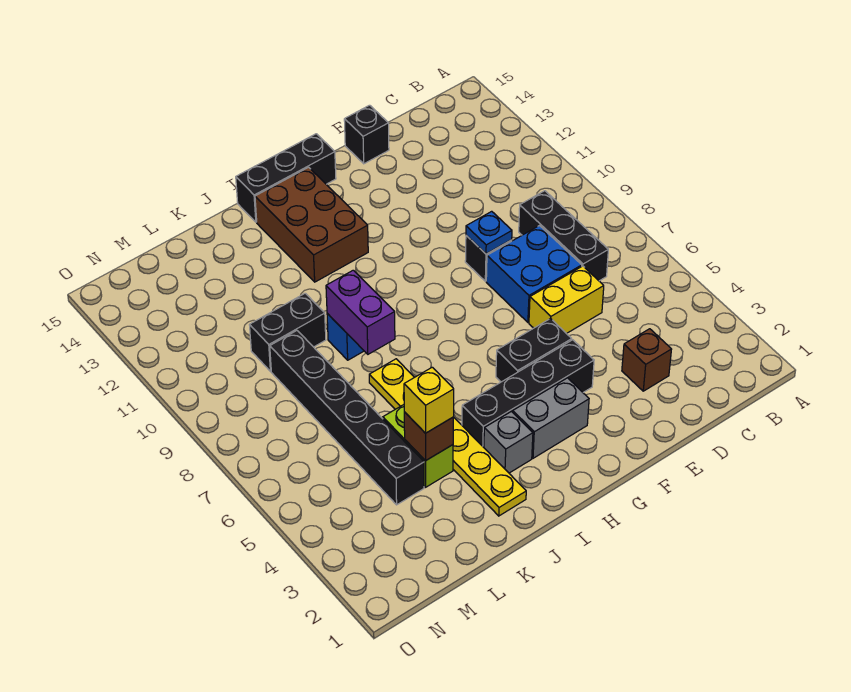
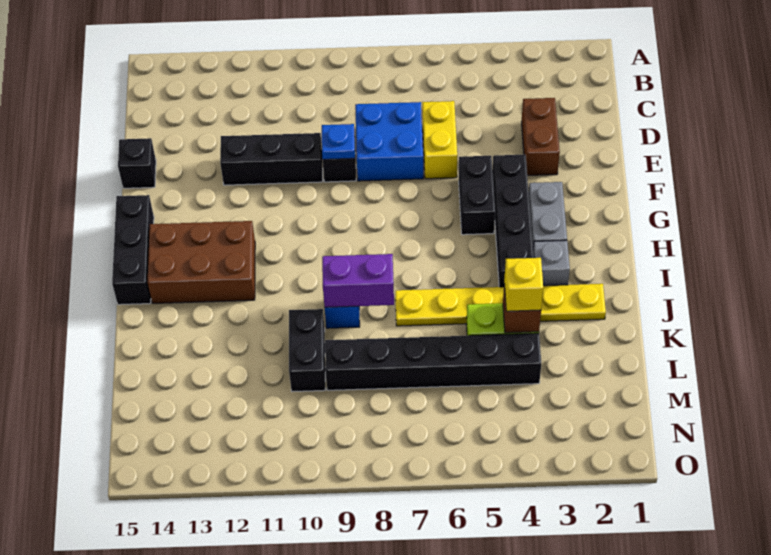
black 1x3 brick [519,191,608,281] -> black 1x3 brick moved to [220,133,323,185]
brown 1x1 brick [622,329,672,391] -> brown 1x2 brick [522,98,560,176]

